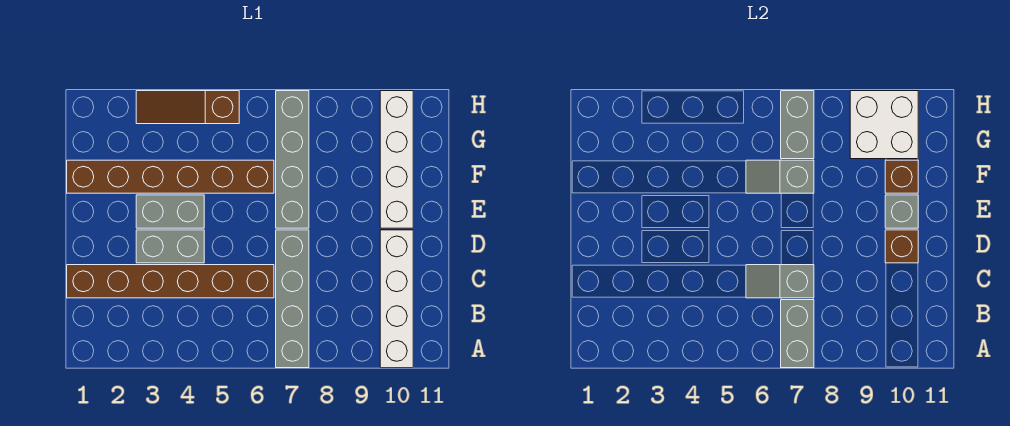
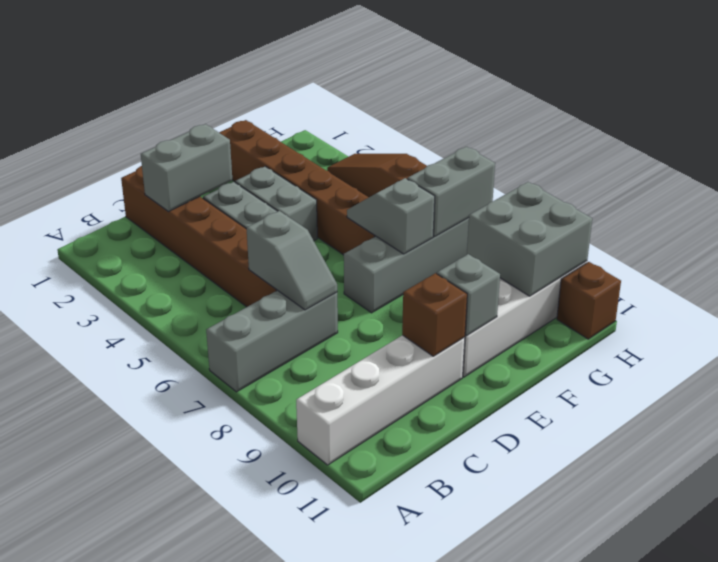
grey 1x4 brick [276,230,309,368] -> grey 1x3 brick [206,290,338,392]
grey 1x2 brick [781,300,814,368] -> grey 1x2 brick moved to [141,124,232,212]
grey 1x2 slope [746,265,814,298] -> grey 1x2 slope turned to [247,211,337,310]
brown 1x1 brick [885,160,918,193] -> brown 1x1 brick moved to [557,262,621,339]
white 2x2 brick [850,91,918,159] -> grey 2x2 brick [467,182,592,296]

